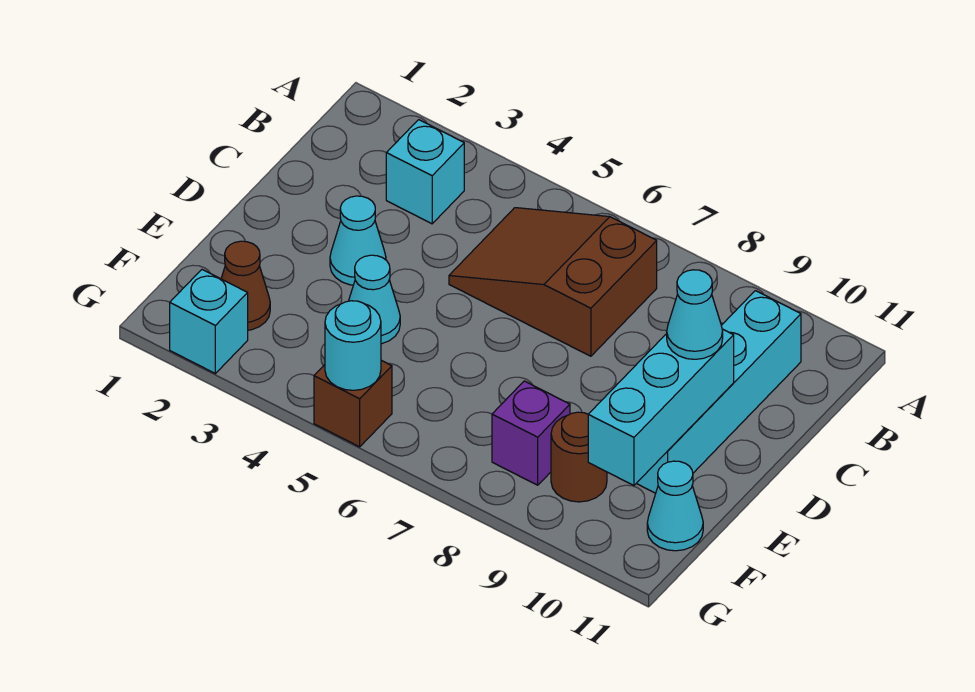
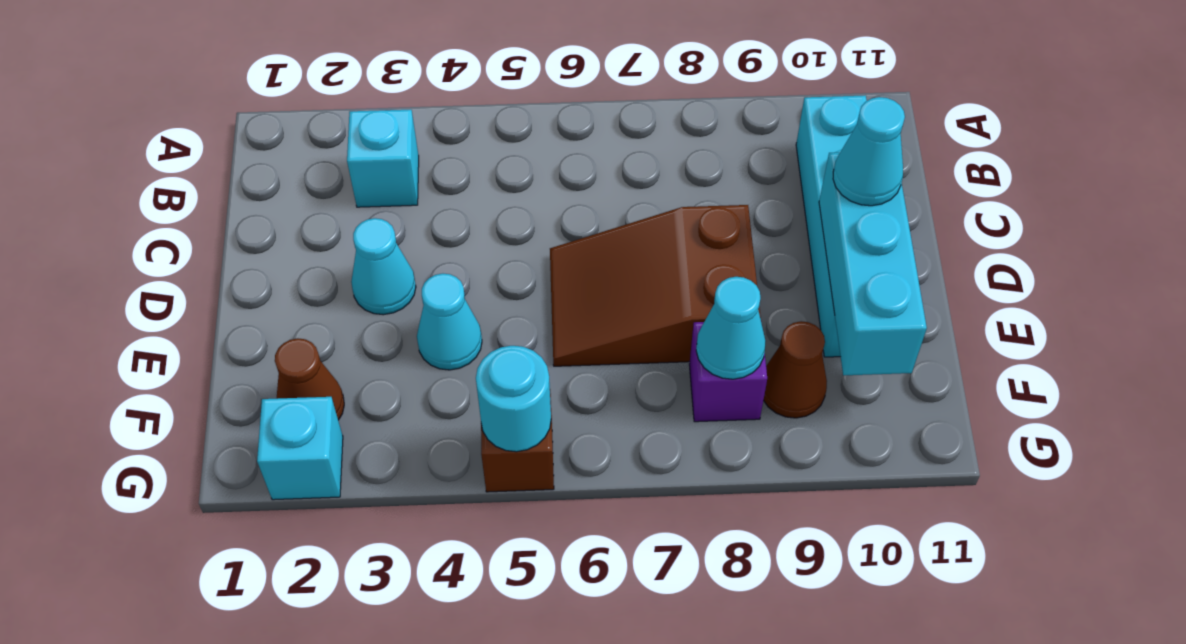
brown 2x3 slope [449,208,657,356] -> brown 2x3 slope moved to [550,205,761,366]
brown 1x1 round brick [551,412,607,502] -> brown 1x1 cone [763,321,827,418]
cyan 1x1 cone [647,461,703,551] -> cyan 1x1 cone moved to [696,277,766,379]

